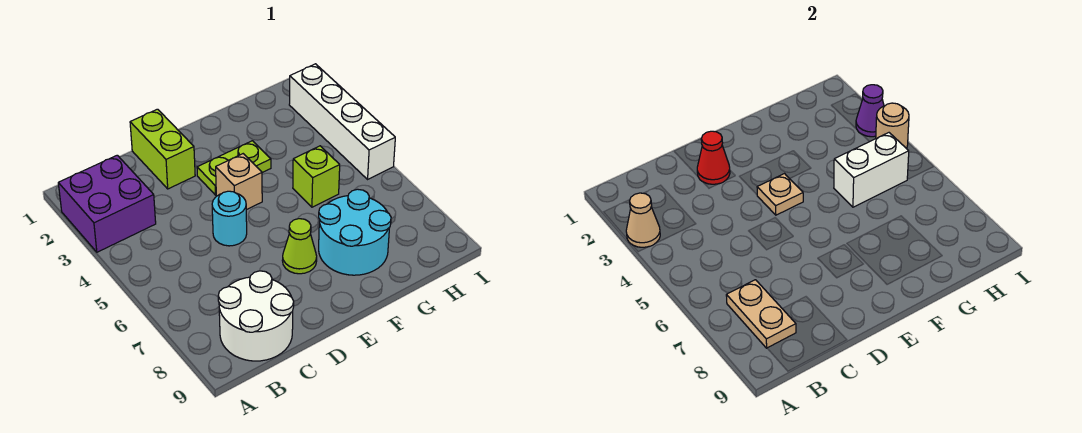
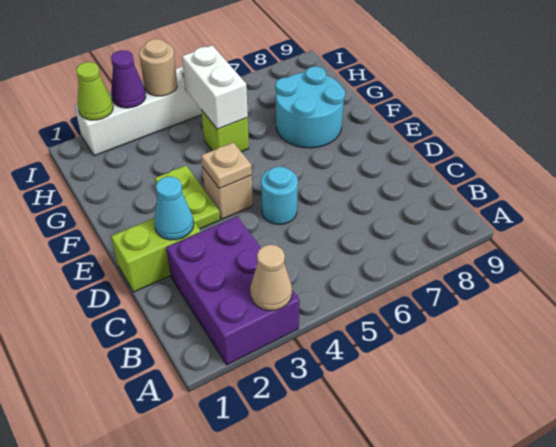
purple 2x2 brick [58,155,156,252] -> purple 2x3 brick [166,216,300,365]
tan 1x2 plate [726,280,796,348] -> none
white 2x2 round brick [218,271,294,361] -> none
red 1x1 cone [697,131,730,184] -> cyan 1x1 cone [154,177,194,240]
lime 1x1 cone [282,219,317,274] -> lime 1x1 cone moved to [76,62,113,120]

